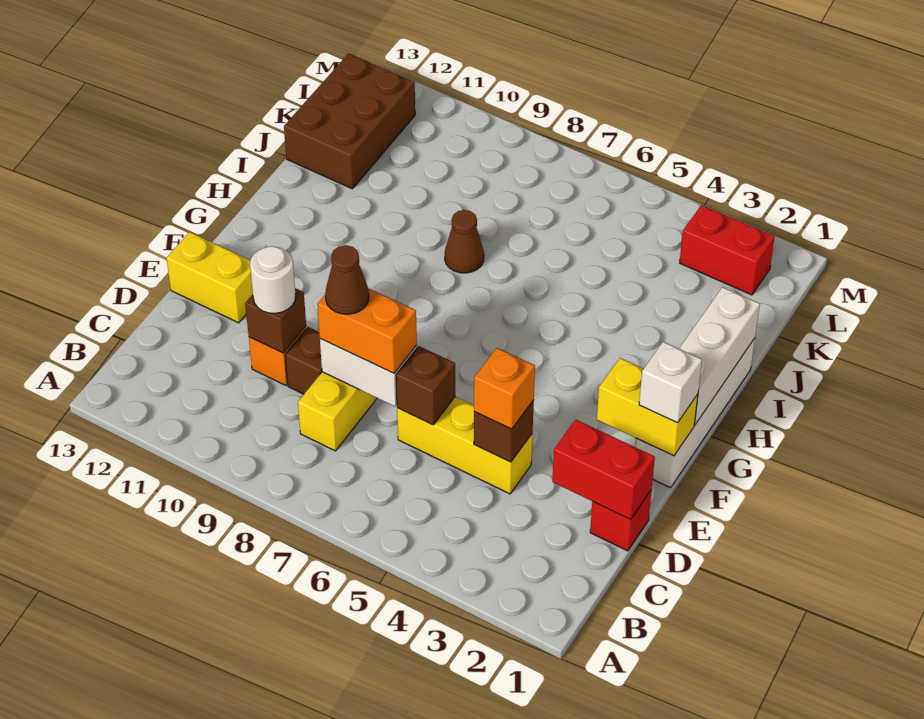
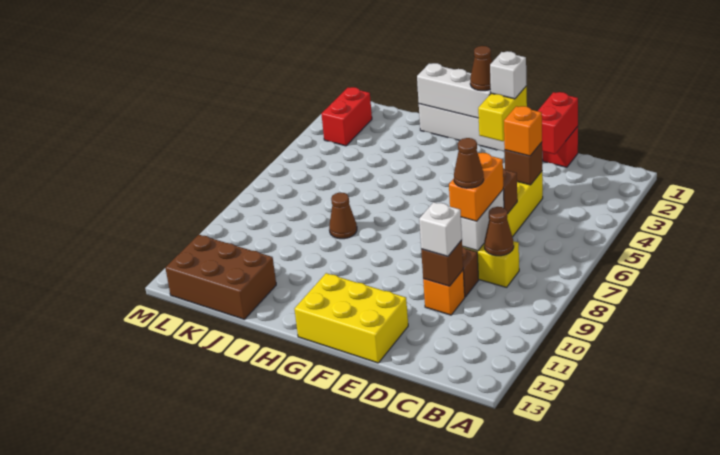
none -> brown 1x1 cone [484,207,514,256]
white 1x1 round brick [250,246,296,313] -> white 1x1 brick [419,202,462,256]
yellow 1x2 brick [166,232,253,323] -> yellow 2x3 brick [295,273,408,363]
none -> brown 1x1 cone [470,46,492,91]

